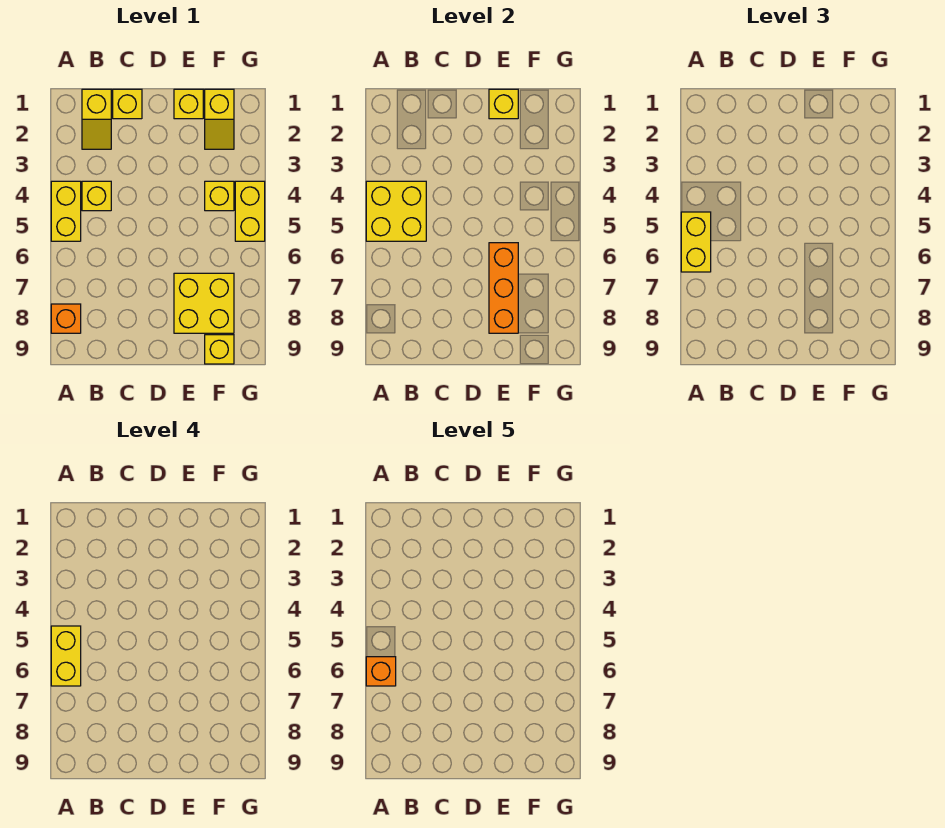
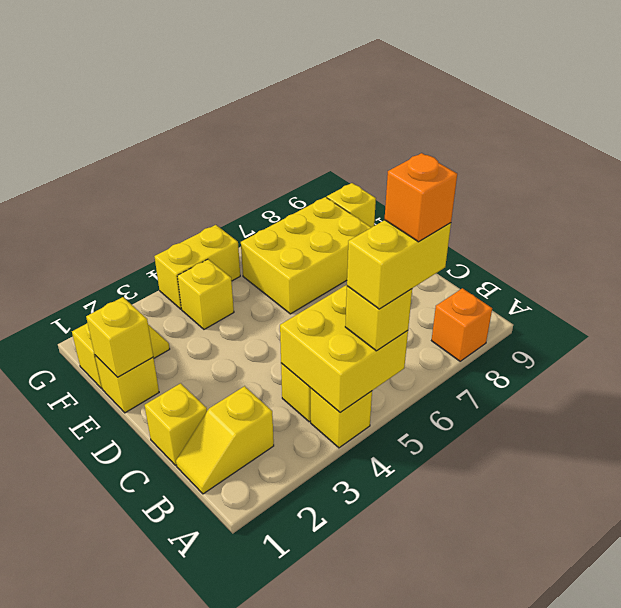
yellow 1x2 brick [51,181,81,241] -> yellow 1x1 brick [311,388,372,448]
yellow 1x2 brick [681,212,711,272] -> yellow 1x1 brick [345,286,412,351]
yellow 1x2 slope [82,89,111,149] -> yellow 1x2 slope turned to [176,386,274,494]
orange 1x3 brick [489,243,518,333] -> none
yellow 2x2 brick [174,273,234,333] -> yellow 2x3 brick [241,197,371,314]

